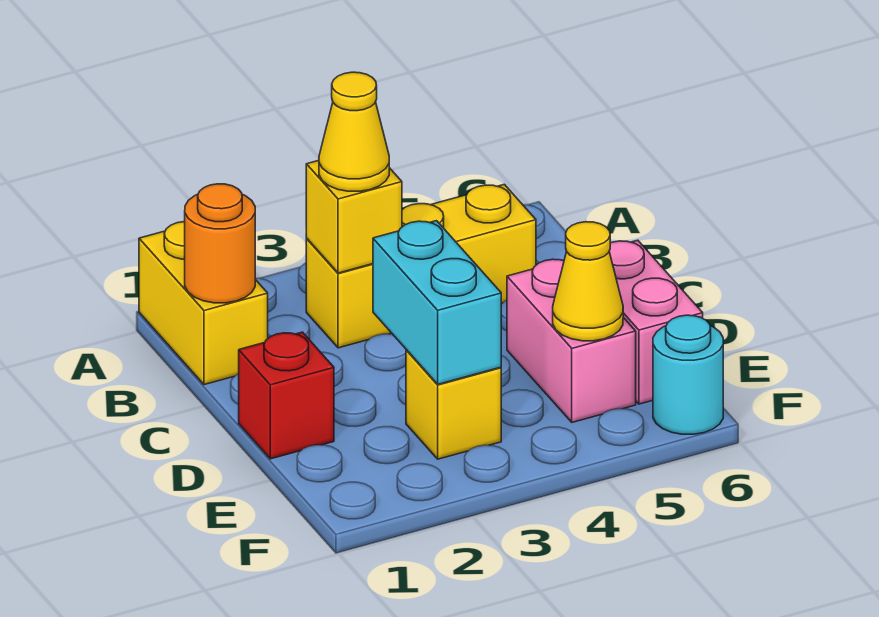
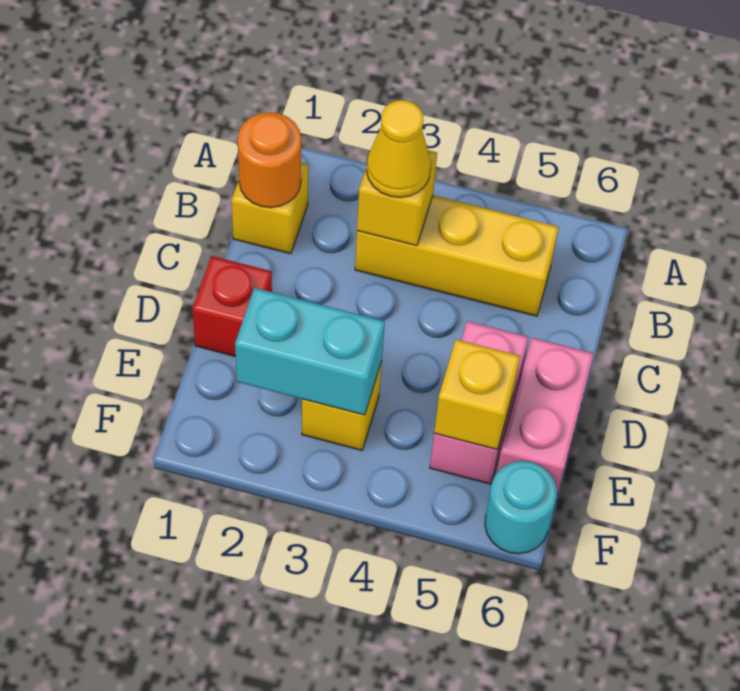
yellow 1x2 brick [139,222,268,385] -> yellow 1x1 brick [232,163,308,254]
cyan 1x2 brick [373,221,501,384] -> cyan 1x2 brick turned to [235,288,385,415]
yellow 1x1 cone [553,222,623,341] -> yellow 1x1 brick [434,339,520,450]

